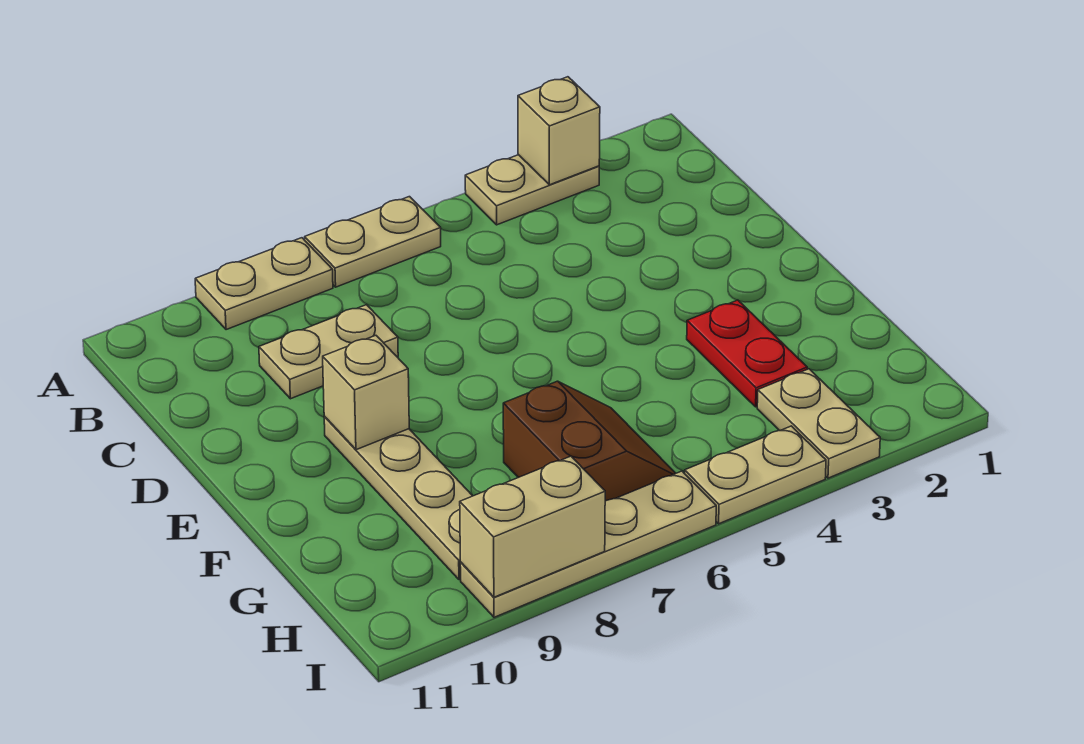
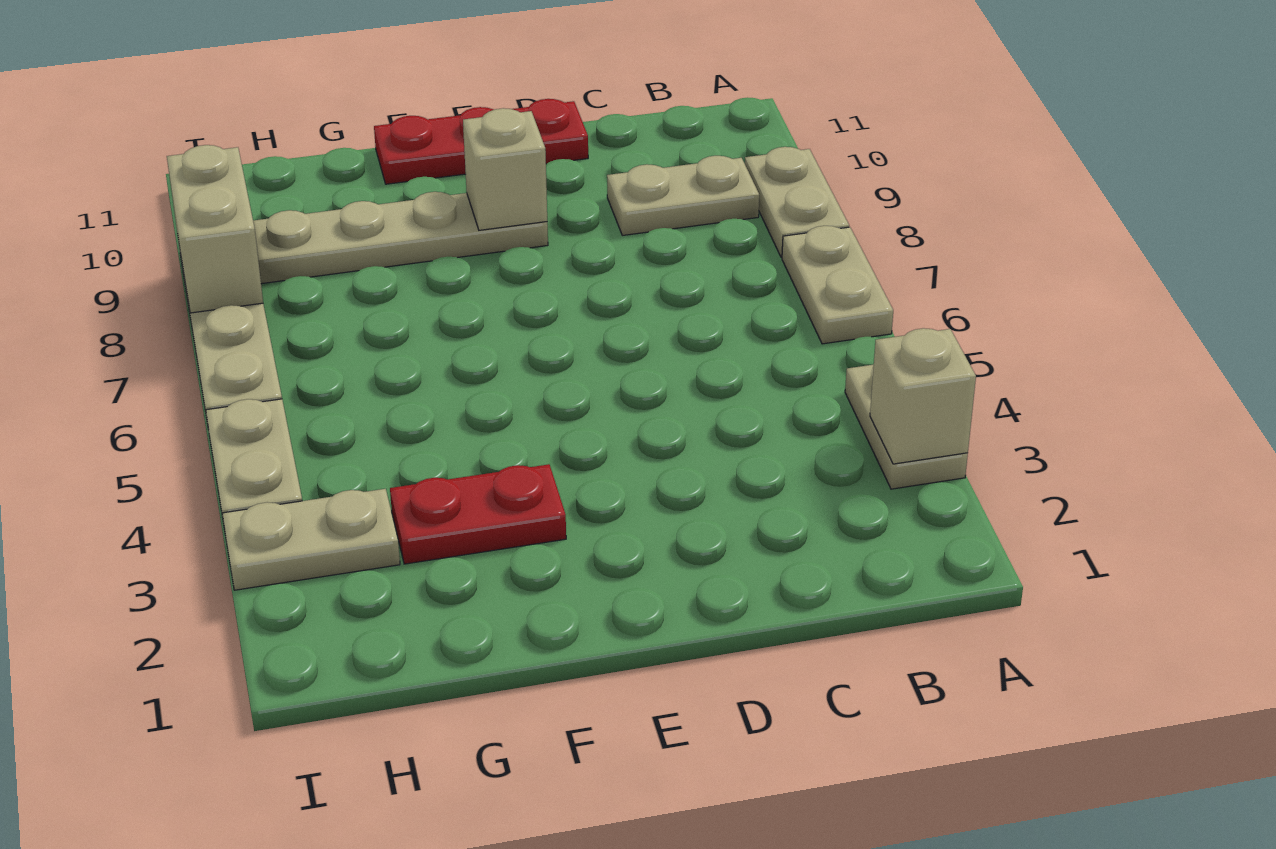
tan 1x2 plate [259,305,398,399] -> tan 1x2 plate turned to [607,156,759,236]
none -> red 1x3 plate [374,99,588,184]
brown 2x2 slope [503,381,676,501] -> none

